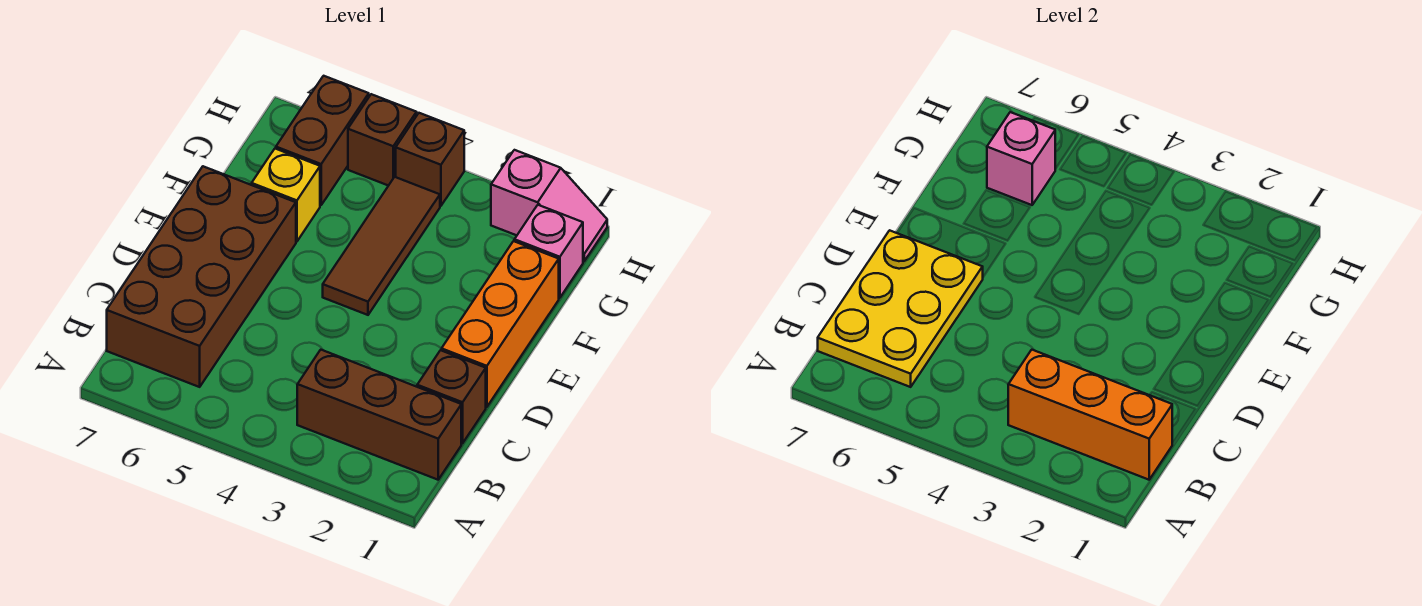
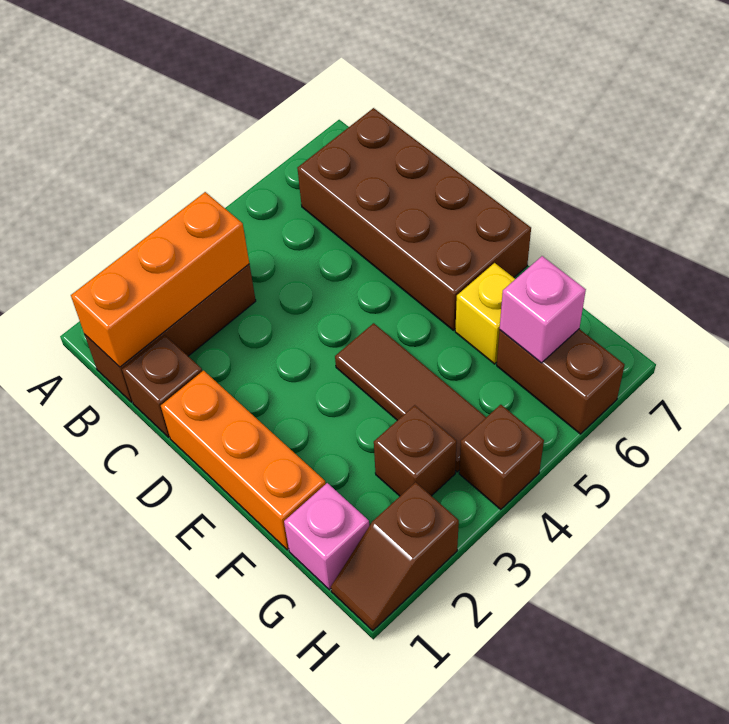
yellow 2x3 plate [818,230,983,387] -> none
pink 1x2 slope [491,150,607,261] -> brown 1x2 slope [331,482,459,631]
brown 1x1 brick [348,94,417,186] -> brown 1x1 brick moved to [374,405,457,496]

